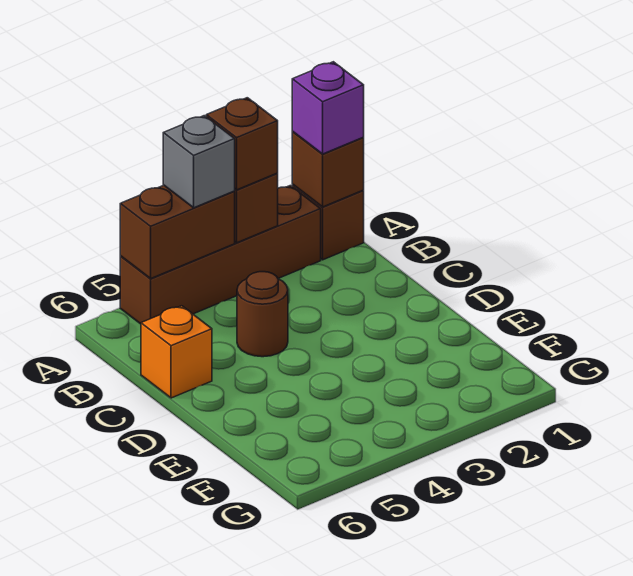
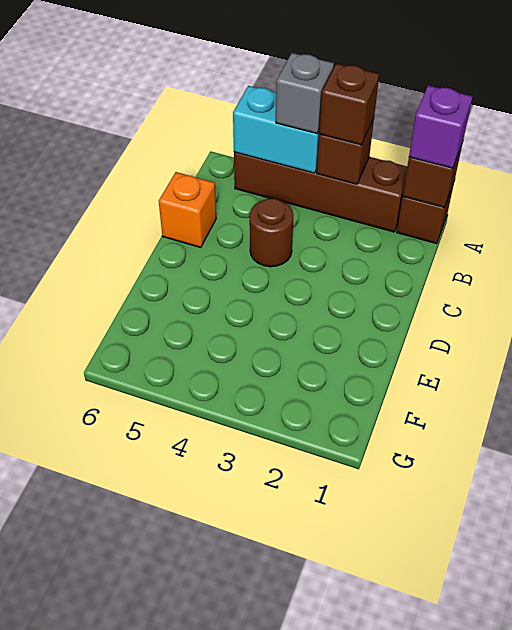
brown 1x2 brick [120,185,235,278] -> cyan 1x2 brick [233,86,320,173]

